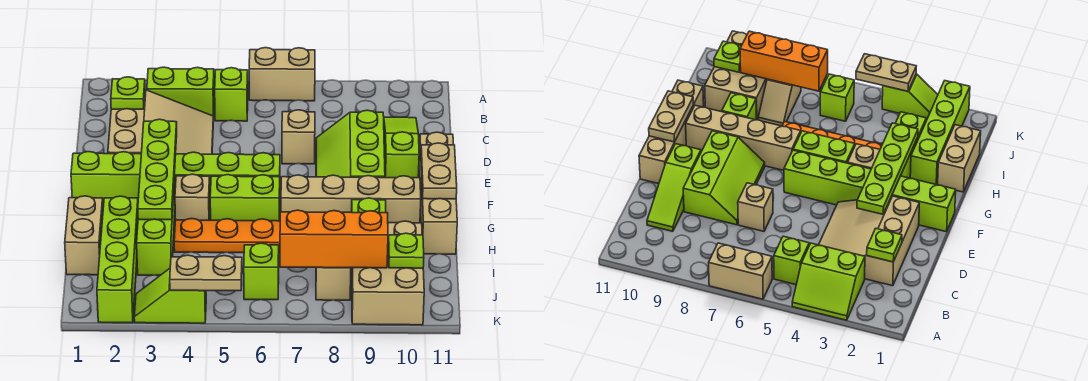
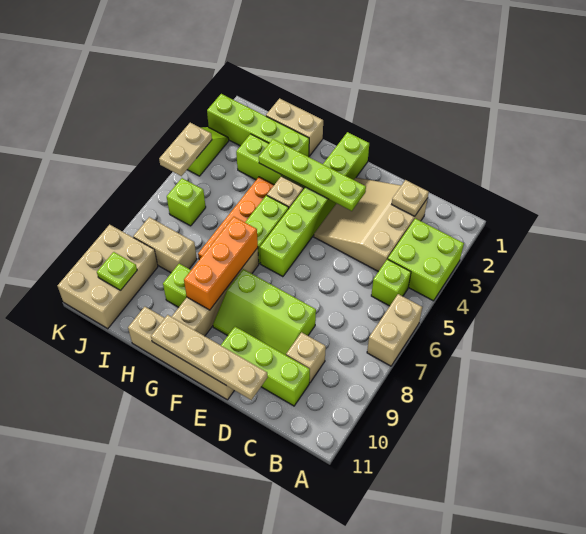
lime 2x2 slope [147,67,215,121] -> lime 2x2 brick [388,218,464,301]
tan 3x3 slope [108,90,213,154] -> tan 3x3 slope turned to [314,178,428,272]
lime 1x1 plate [111,77,145,109] -> tan 1x1 plate [392,180,429,216]
lime 1x3 slope [384,117,419,178] -> lime 1x3 brick [221,327,310,406]
tan 1x1 brick [282,110,315,164] -> tan 1x1 brick moved to [286,332,326,383]
lime 2x3 slope [316,110,385,178] -> lime 2x3 slope turned to [213,269,316,355]
tan 1x2 plate [421,143,457,199] -> tan 1x4 plate [151,315,268,400]
tan 1x2 slope [316,267,351,300] -> tan 1x2 brick [133,217,197,273]
tan 2x3 brick [352,221,424,325] -> tan 2x3 brick turned to [57,225,158,329]
orange 1x3 brick [280,210,388,268] -> orange 1x3 brick moved to [184,217,258,310]

